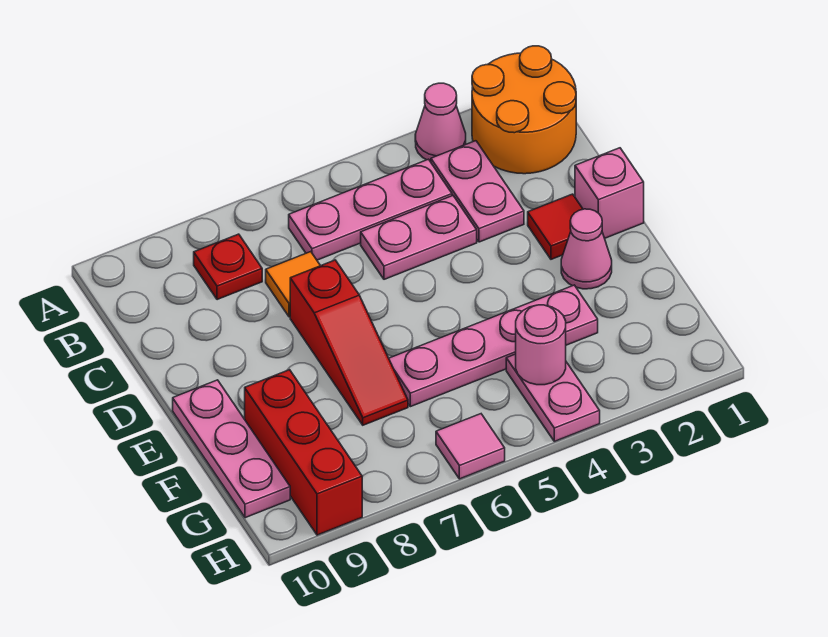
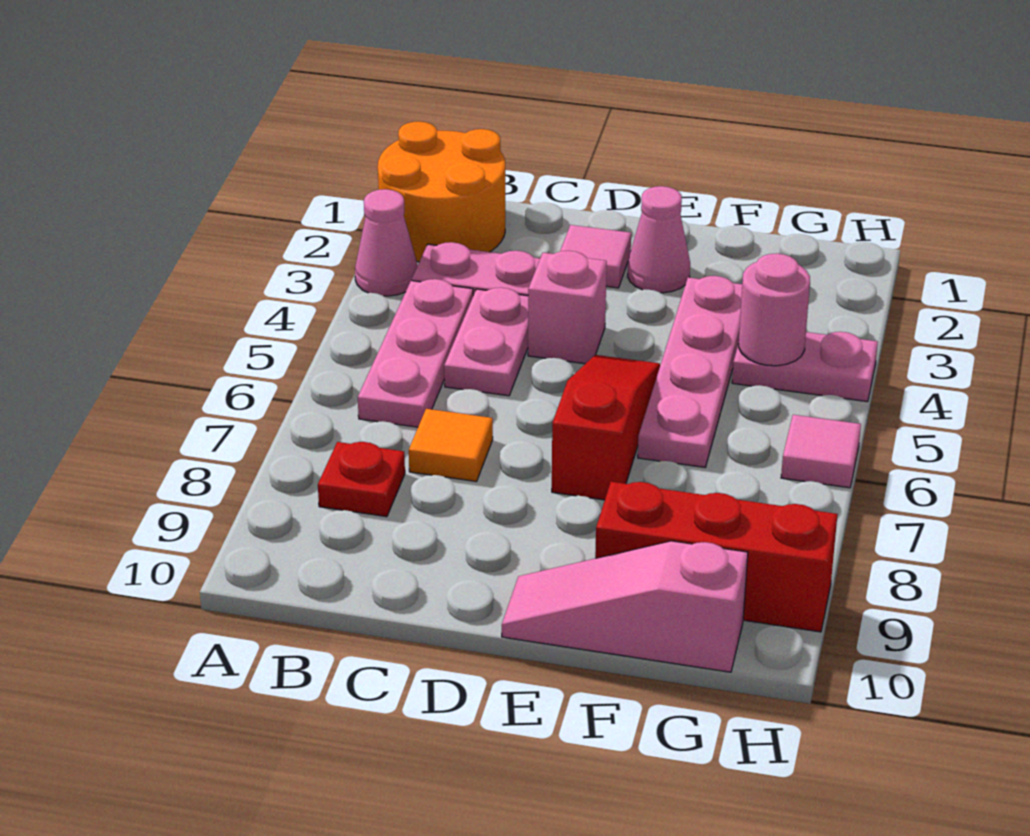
pink 1x1 brick [575,148,644,238] -> pink 1x1 brick moved to [528,251,607,364]
red 1x1 tile [528,194,583,259] -> pink 1x1 tile [560,225,631,288]
red 1x3 slope [290,260,408,425] -> red 1x3 slope turned to [552,355,660,500]
pink 1x3 plate [173,380,290,518] -> pink 1x3 slope [502,541,748,672]

